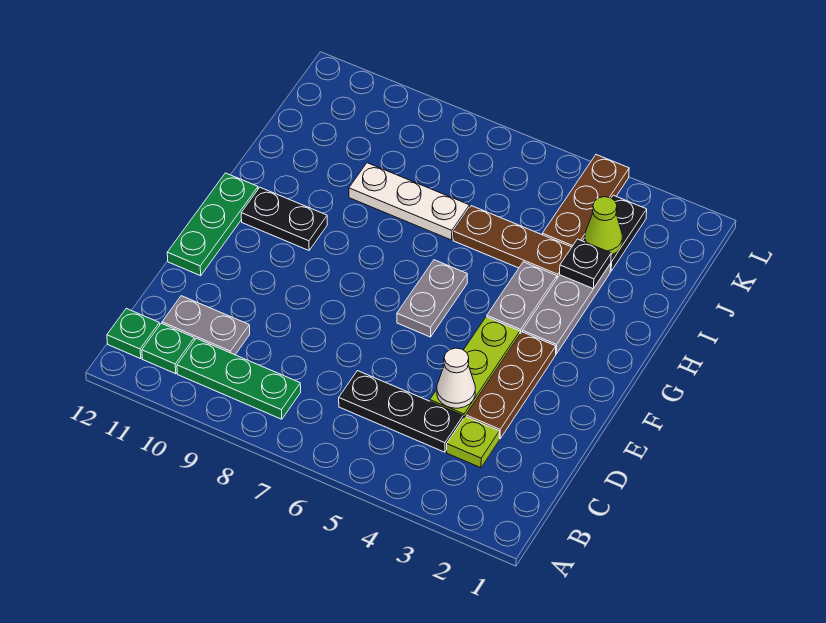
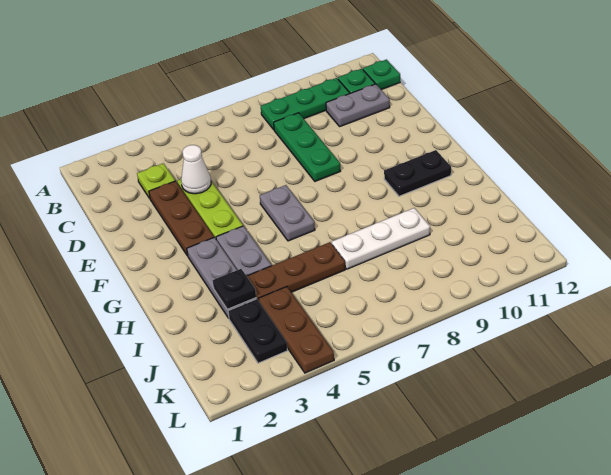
black 1x3 plate [339,371,463,452] -> none
green 1x3 plate [167,173,258,276] -> green 1x3 plate moved to [274,113,340,181]
lime 1x1 cone [585,197,622,255] -> none

